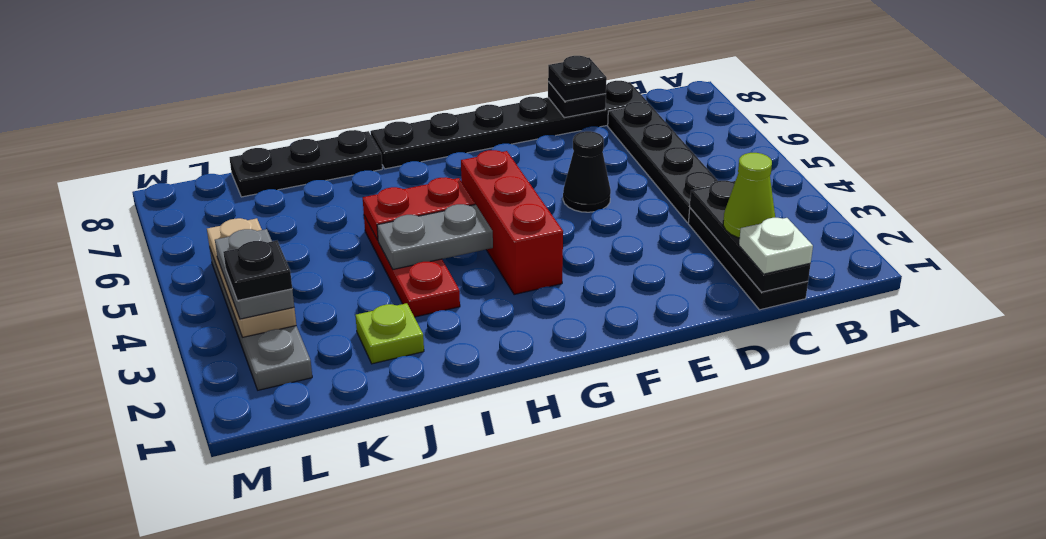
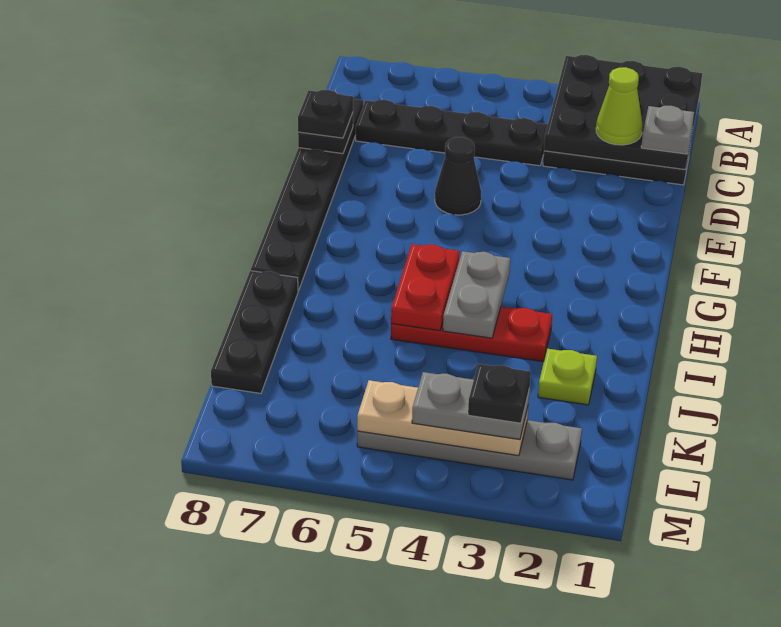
black 1x3 plate [690,181,810,292] -> black 3x3 plate [544,55,702,170]
white 1x1 plate [739,218,813,274] -> grey 1x1 plate [641,106,694,154]
red 1x3 brick [461,150,563,295] -> none

